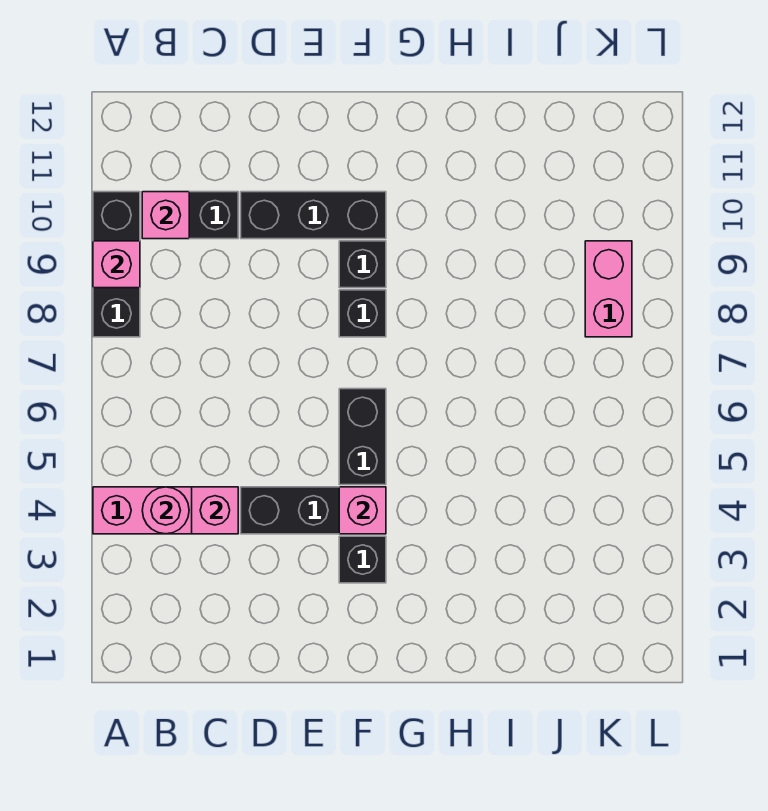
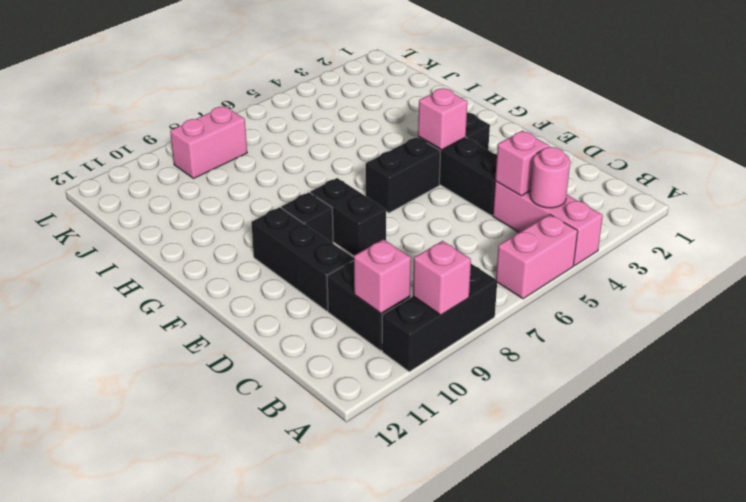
none -> pink 1x2 brick [496,214,578,299]
black 1x1 brick [339,290,386,337] -> black 1x2 brick [310,178,386,256]

